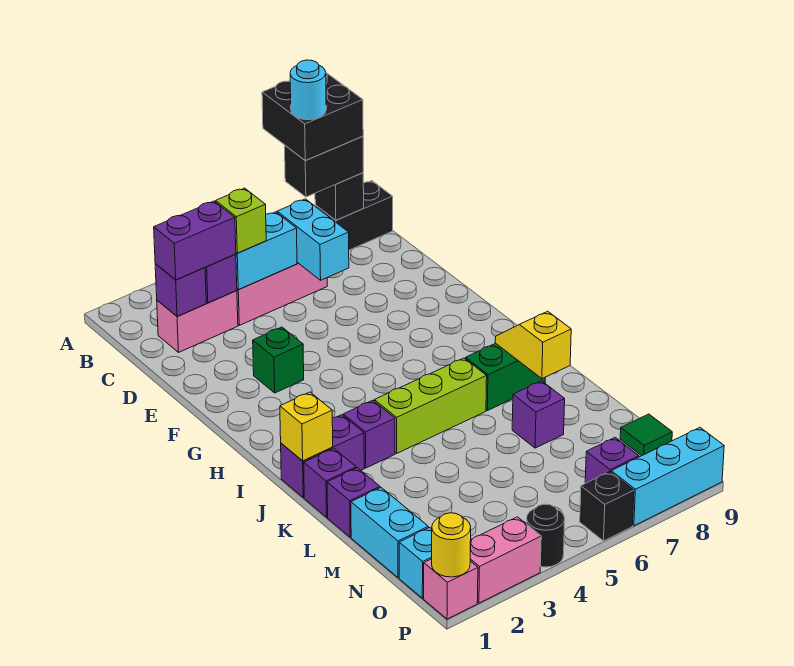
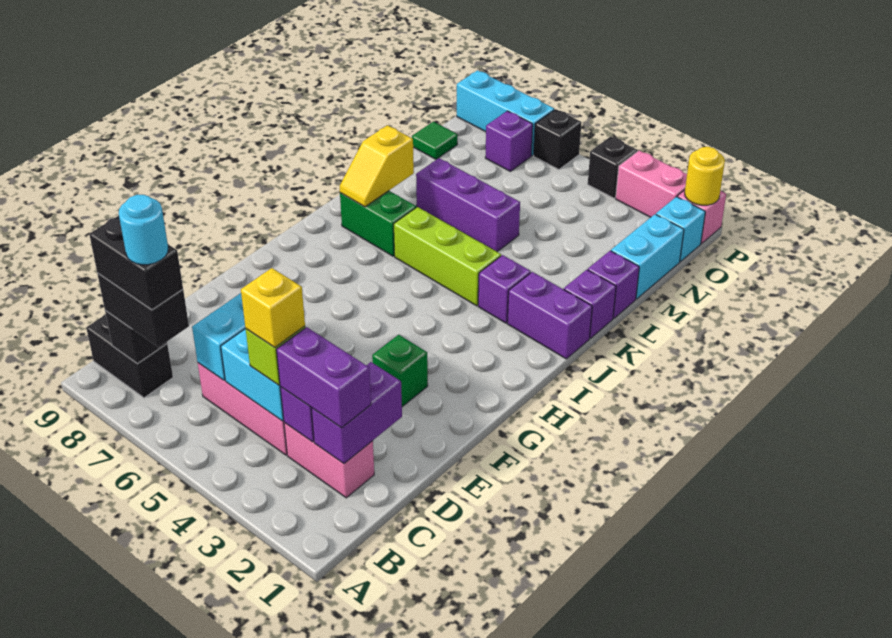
black 2x2 brick [262,73,363,161] -> black 1x2 brick [89,216,183,310]
purple 1x1 brick [155,264,206,317] -> purple 1x2 brick [311,362,402,464]
yellow 1x1 brick [280,392,333,461] -> yellow 1x1 brick moved to [241,268,305,347]
purple 1x1 brick [512,381,565,448] -> purple 1x3 brick [416,158,520,252]
black 1x1 round brick [526,504,565,567] -> black 1x1 brick [588,136,638,198]

